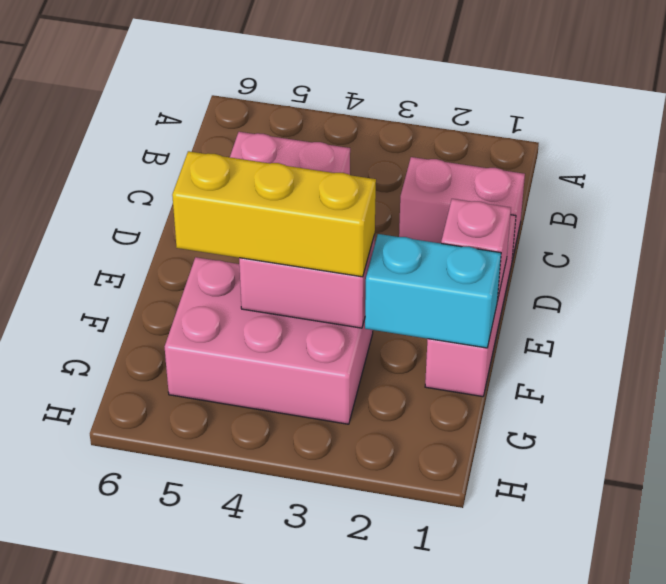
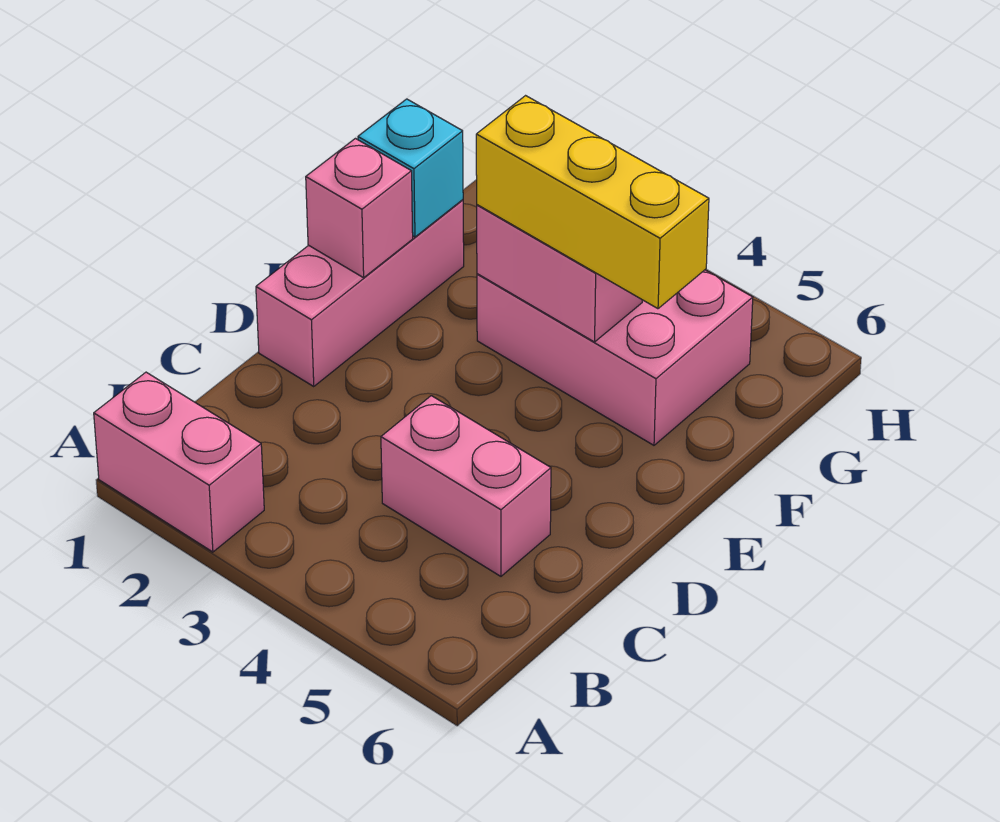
pink 1x2 brick [399,157,525,260] -> pink 1x2 brick moved to [94,372,264,552]
cyan 1x2 brick [365,234,501,348] -> cyan 1x1 brick [358,99,463,237]

